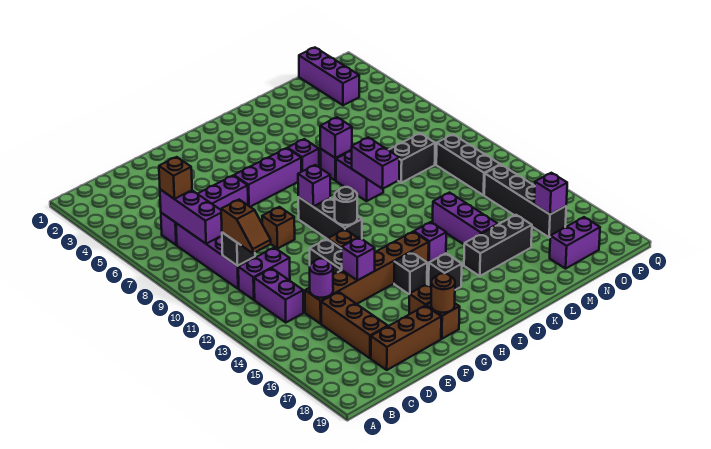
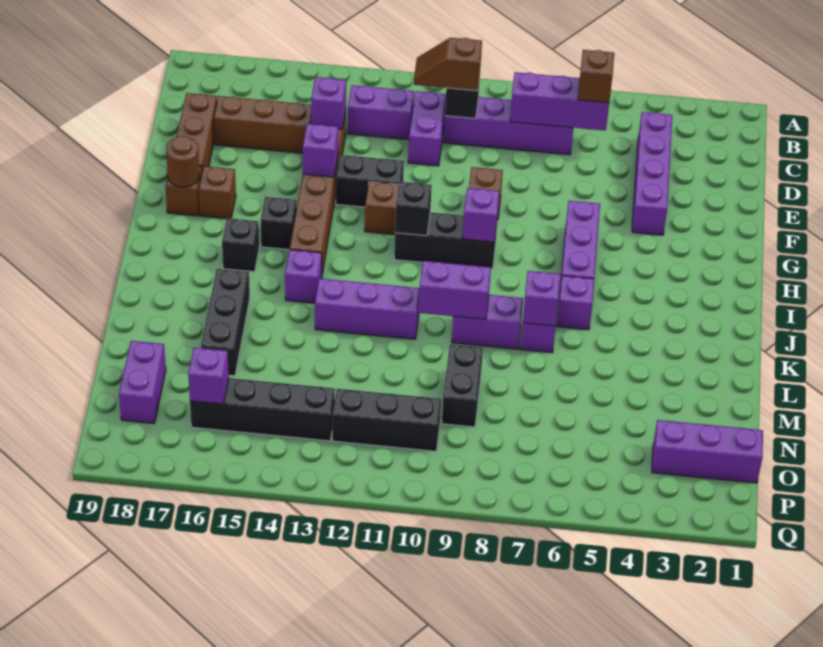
purple 1x4 brick [161,176,248,245] -> purple 1x4 brick moved to [632,112,672,235]
purple 1x1 round brick [310,259,333,298] -> purple 1x1 brick [311,77,346,130]
black 1x1 round brick [335,187,357,225] -> black 1x1 brick [395,182,432,236]
purple 1x3 brick [433,193,498,245] -> purple 1x3 brick moved to [315,278,420,339]

